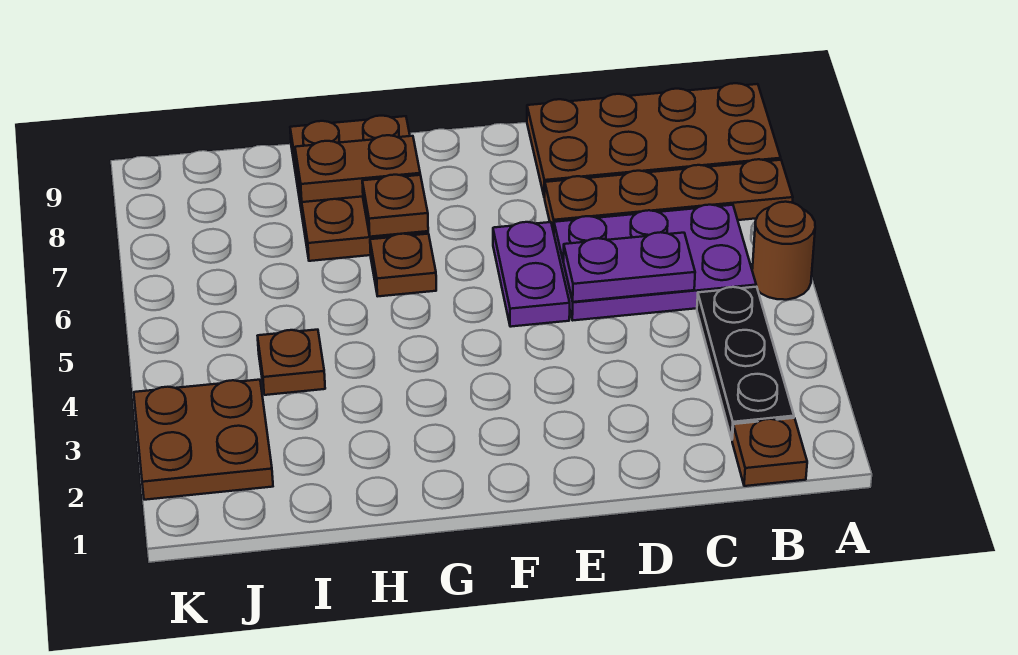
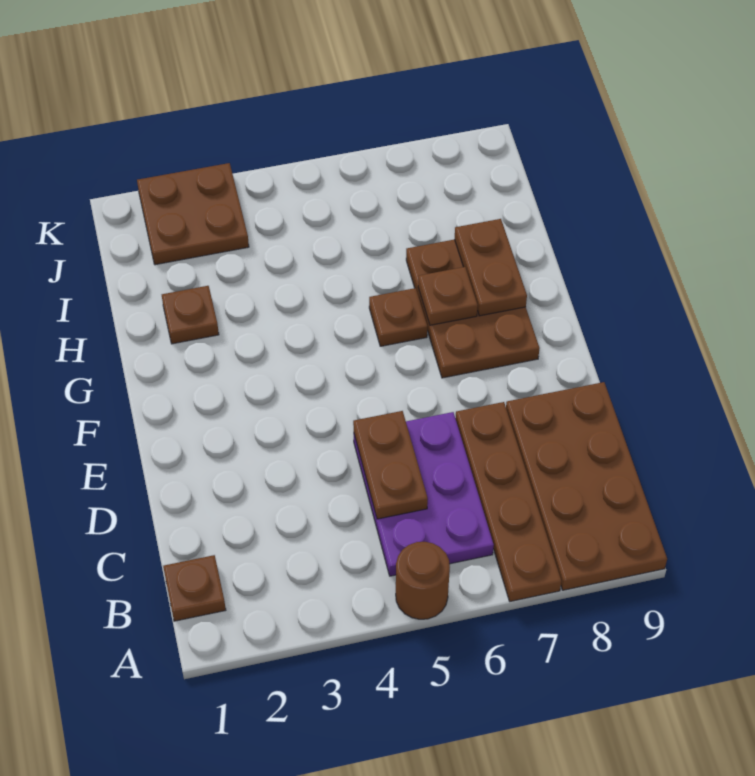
black 1x3 plate [697,287,794,439] -> none
purple 1x2 plate [564,232,695,302] -> brown 1x2 plate [353,411,428,519]
purple 1x2 plate [493,222,570,327] -> none
brown 2x3 plate [290,116,428,261] -> brown 2x3 plate turned to [406,239,540,378]
brown 1x1 plate [258,330,325,395] -> brown 1x1 plate moved to [162,286,219,344]

